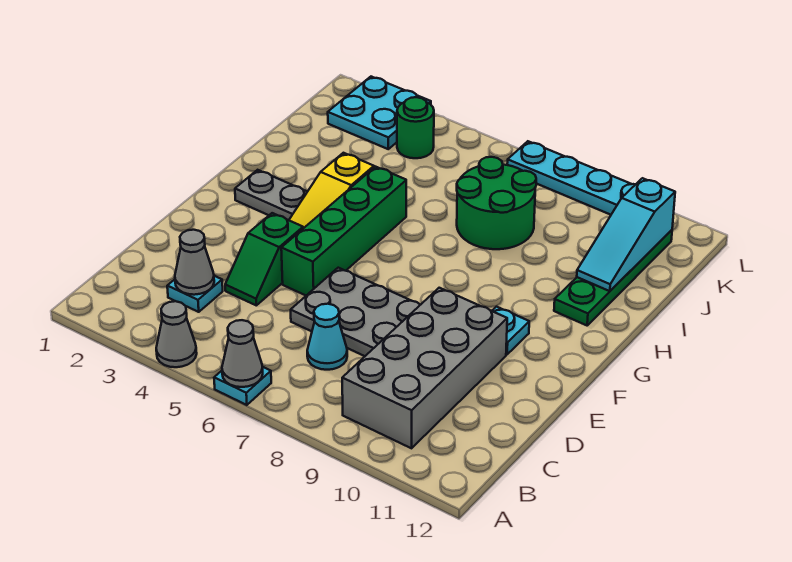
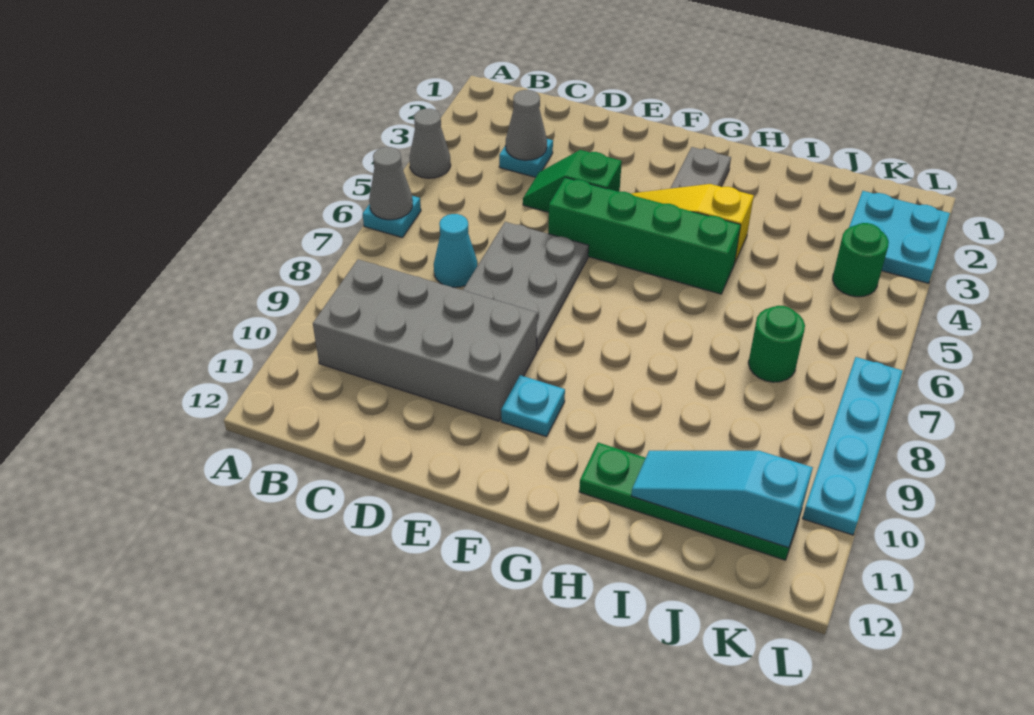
green 2x2 round brick [457,157,536,249] -> green 1x1 round brick [749,306,805,382]

